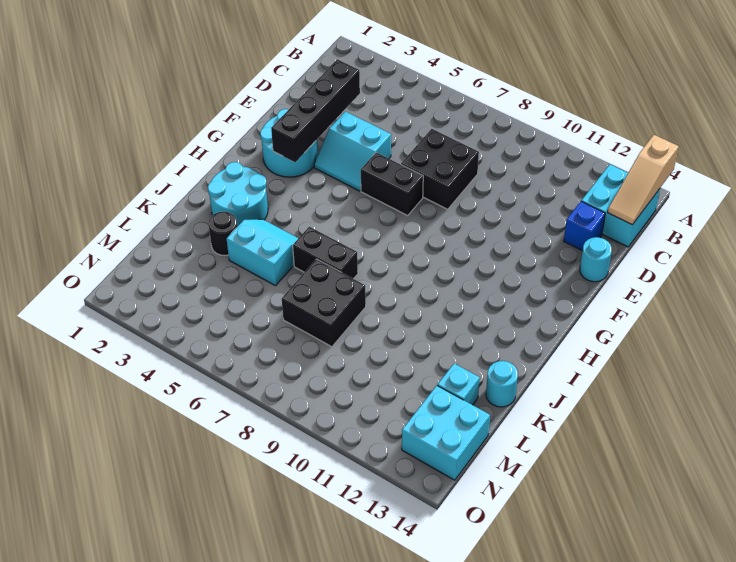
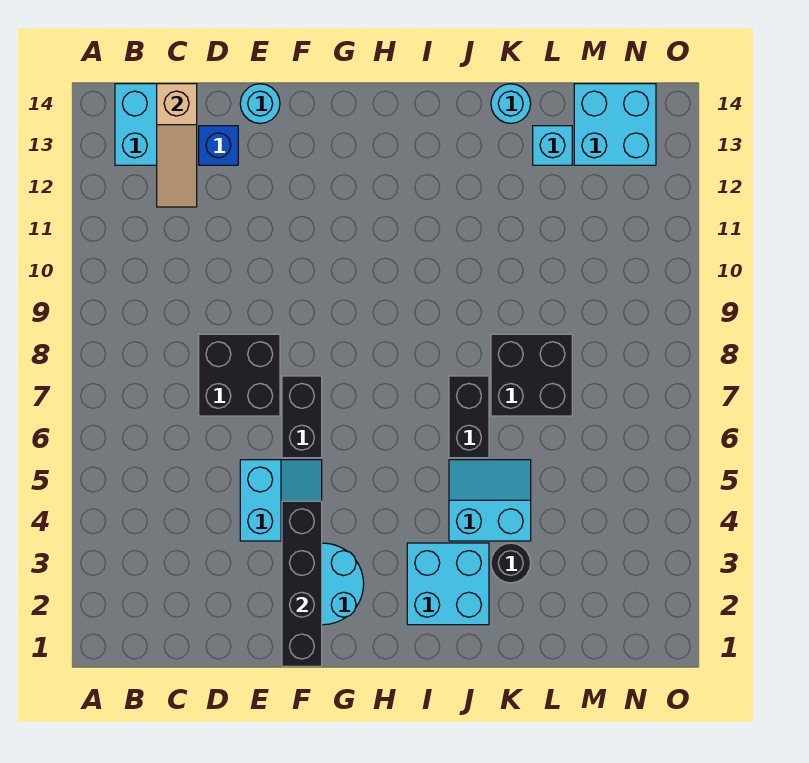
tan 1x3 slope [608,135,679,225] -> tan 1x3 slope turned to [157,84,197,207]
black 1x4 brick [271,59,360,162] -> black 1x4 brick turned to [282,501,322,666]
cyan 2x2 round brick [208,162,268,226] -> cyan 2x2 brick [407,543,489,625]
cyan 2x2 slope [227,219,298,286] -> cyan 2x2 slope turned to [449,460,531,541]

